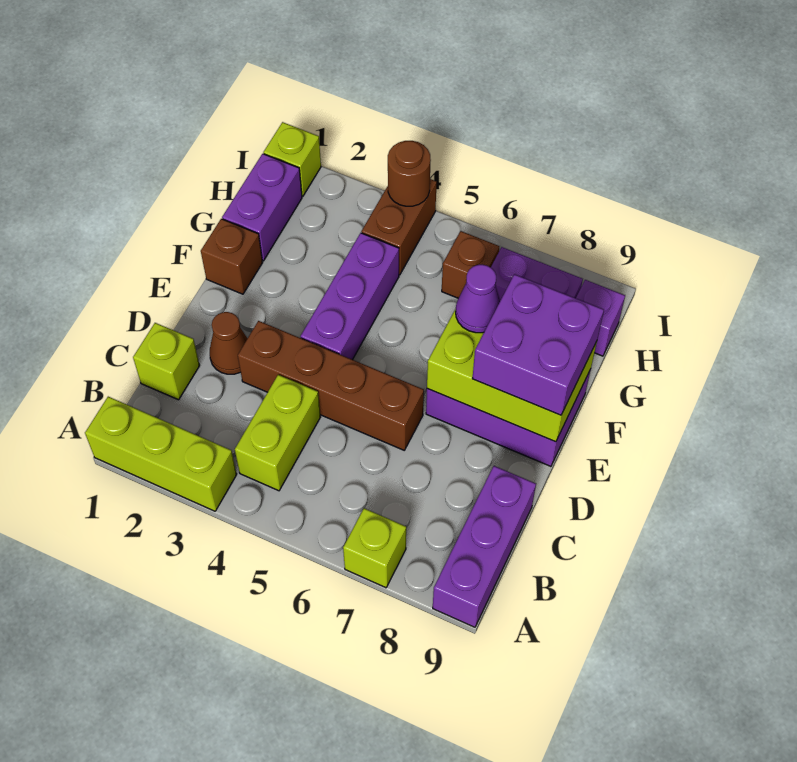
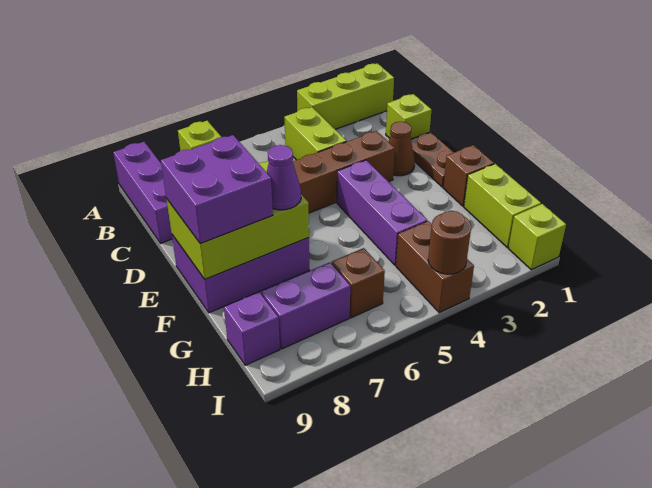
none -> brown 1x2 plate [411,132,454,187]
purple 1x2 brick [222,154,302,261] -> lime 1x2 brick [464,164,541,247]

